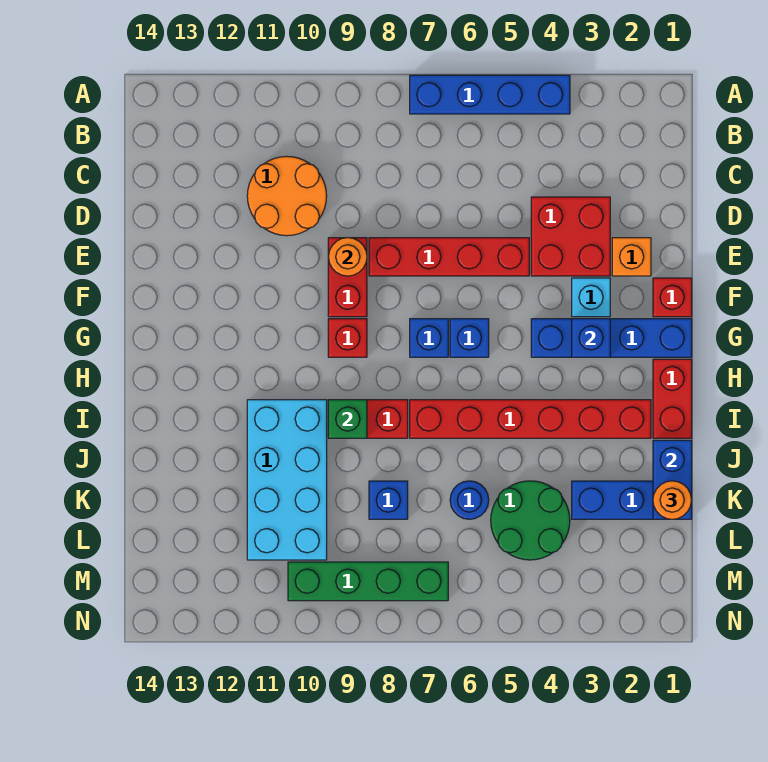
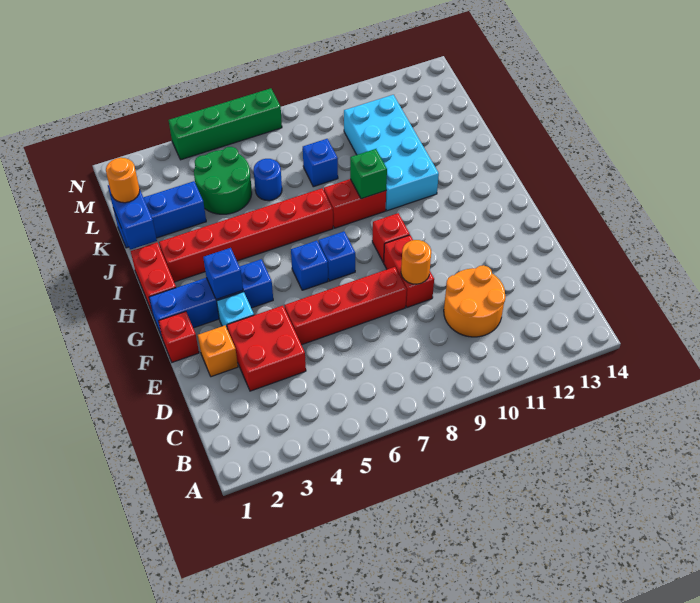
blue 1x4 brick [410,75,570,114] -> none
green 1x4 brick [288,562,448,601] -> green 1x4 brick moved to [169,88,282,160]

